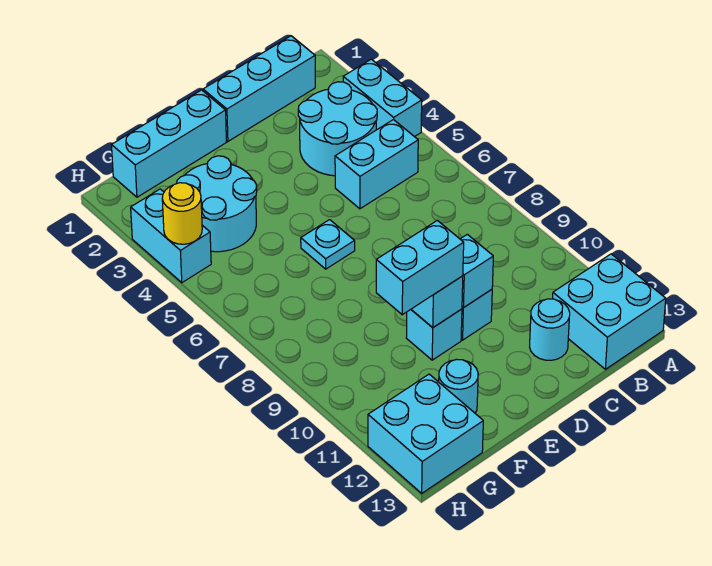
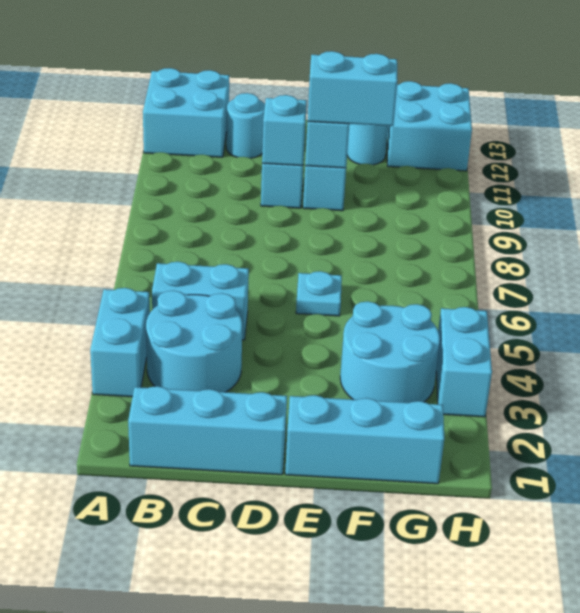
yellow 1x1 round brick [162,183,202,244] -> none

